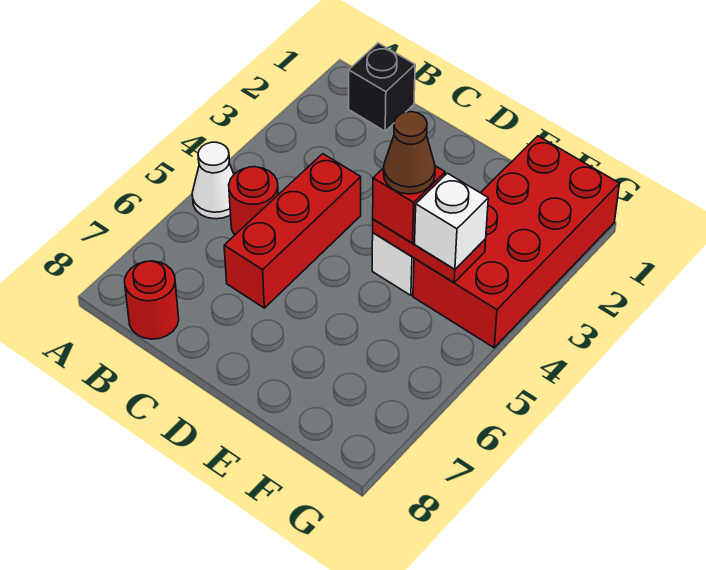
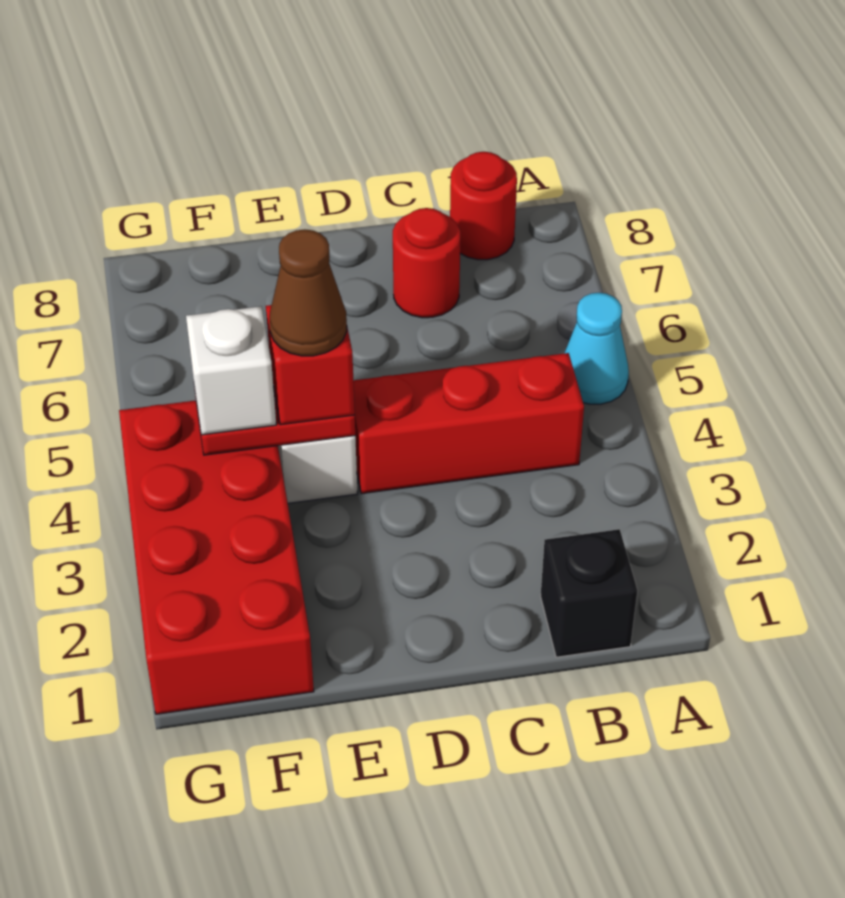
white 1x1 cone [192,142,234,219] -> cyan 1x1 cone [565,293,629,404]
red 1x1 round brick [229,167,278,235] -> red 1x1 round brick moved to [393,208,460,318]
red 1x3 brick [224,154,361,308] -> red 1x3 brick turned to [353,353,584,494]

